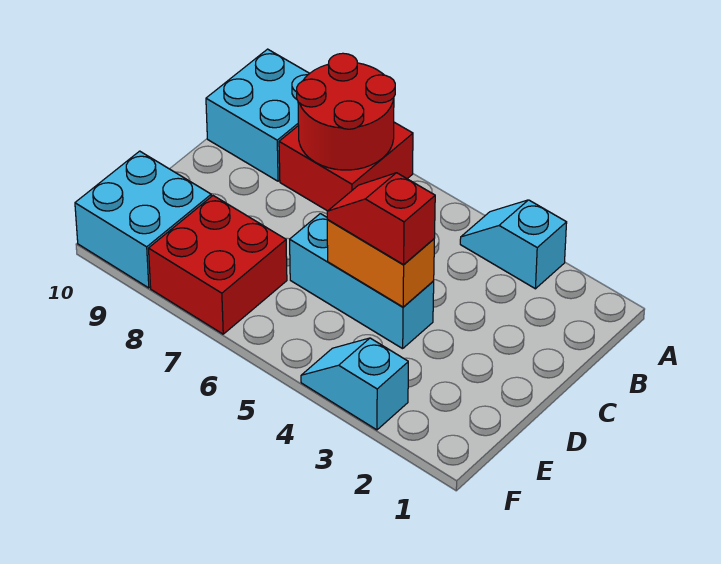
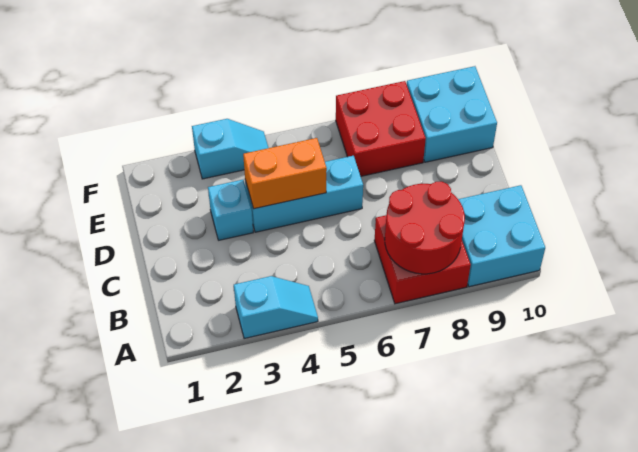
none -> cyan 1x1 brick [208,180,253,240]
red 1x2 slope [327,173,435,265] -> none

